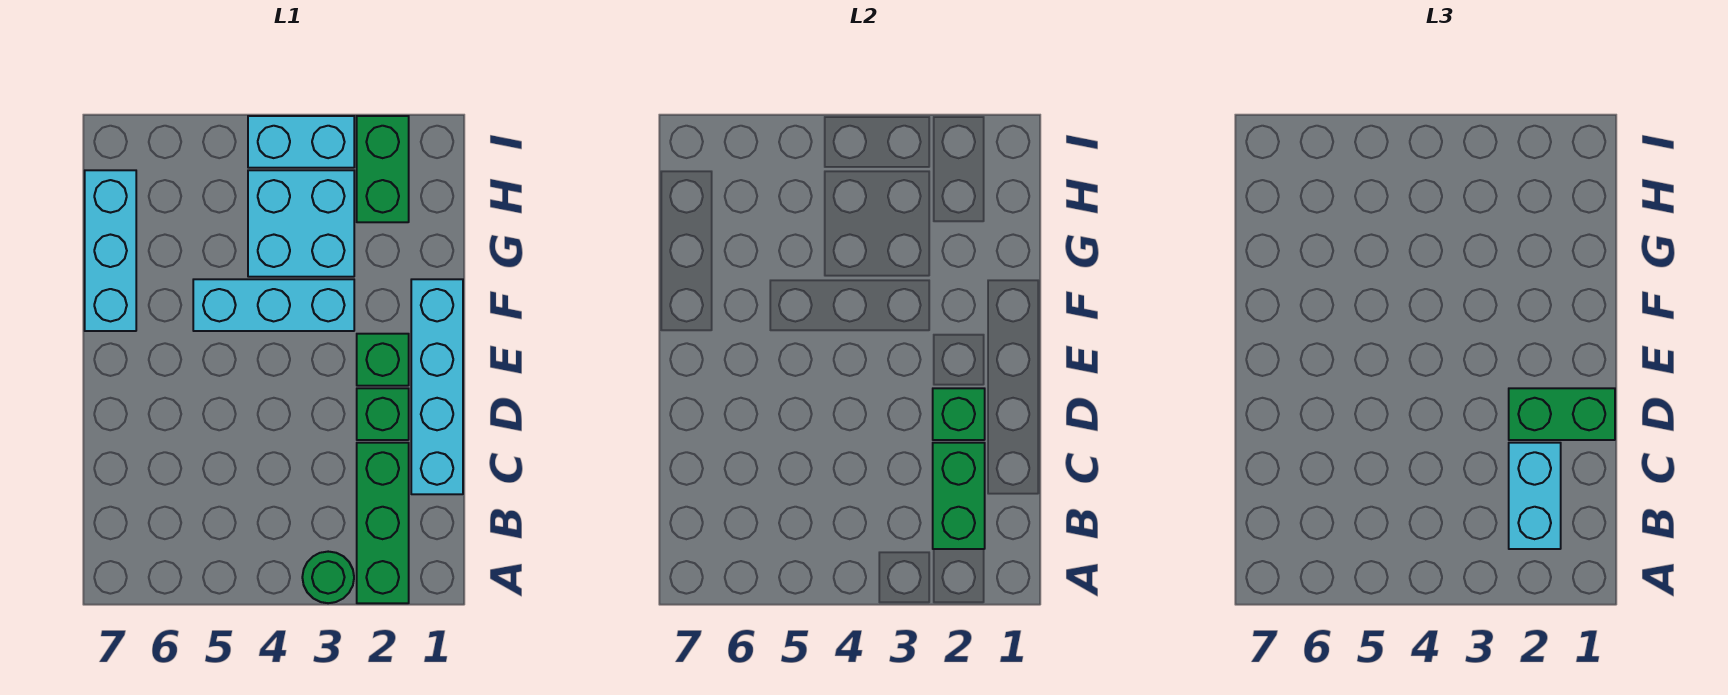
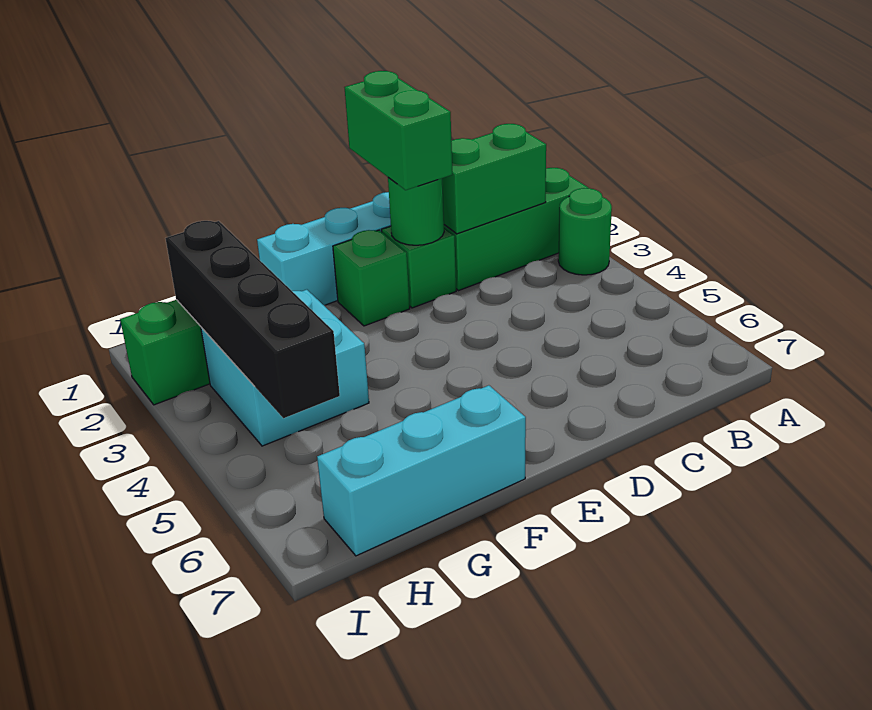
cyan 1x2 brick [1509,443,1561,549] -> none
green 1x1 brick [933,388,985,440] -> green 1x1 round brick [388,178,444,245]
cyan 1x3 brick [193,279,354,331] -> none
none -> black 1x4 brick [165,221,340,418]
cyan 1x2 brick [248,116,354,168] -> none

